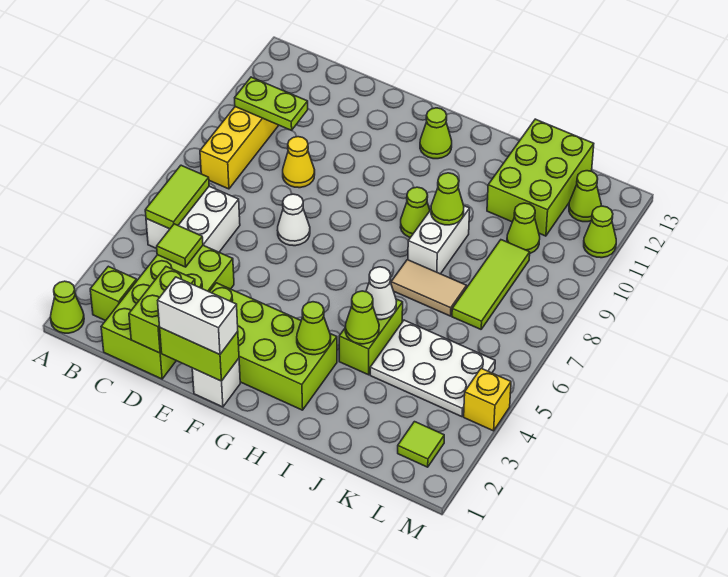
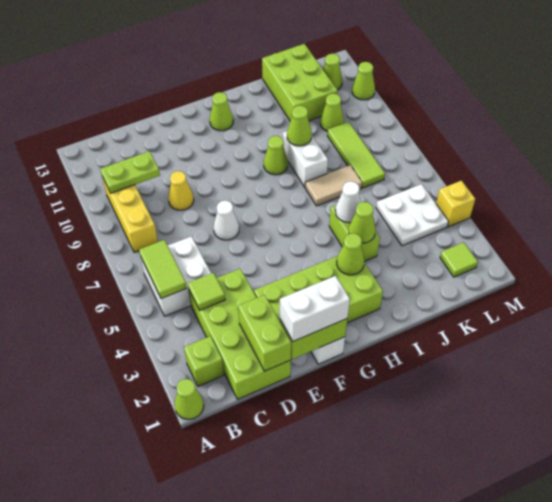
white 2x3 plate [370,320,495,417] -> white 2x2 plate [376,184,449,246]

